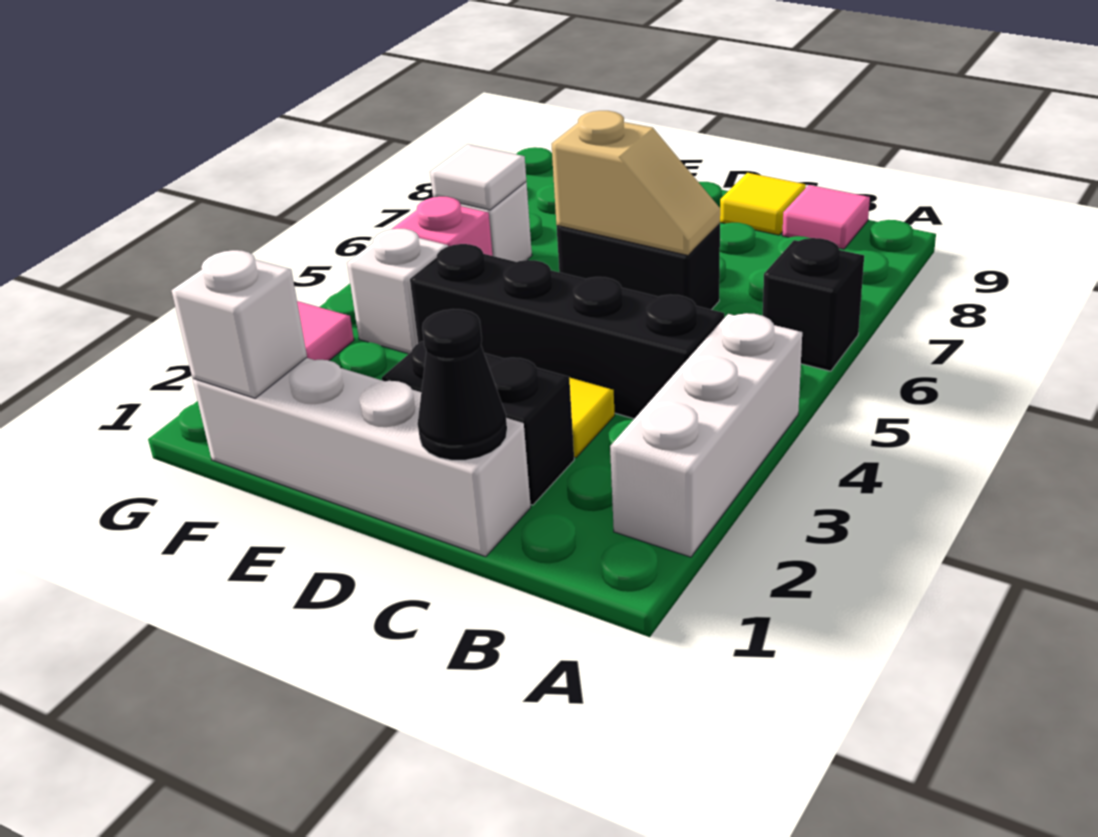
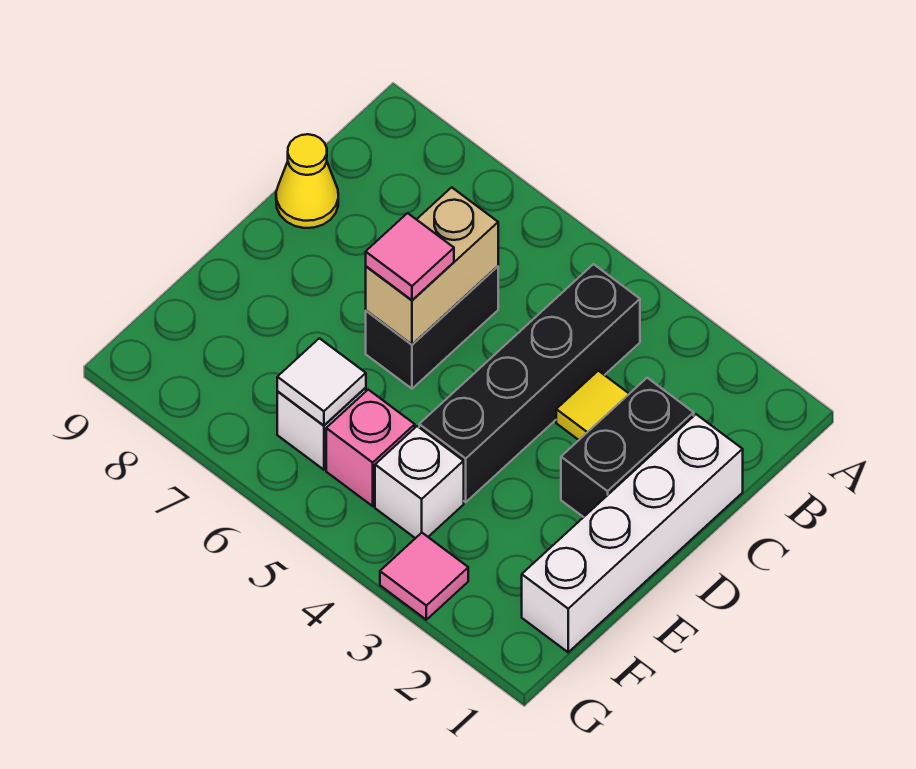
white 1x3 brick [610,313,802,557] -> none
black 1x1 brick [763,238,864,371] -> none
pink 1x1 tile [782,185,870,249] -> pink 1x1 tile moved to [366,213,454,300]
black 1x1 cone [418,309,507,460] -> none
tan 1x2 slope [552,111,720,255] -> tan 1x2 brick [366,187,498,344]
yellow 1x1 tile [720,173,806,235] -> yellow 1x1 cone [276,134,338,228]
white 1x1 brick [172,250,307,398] -> none

